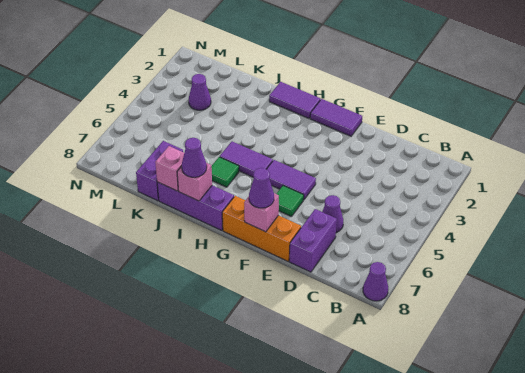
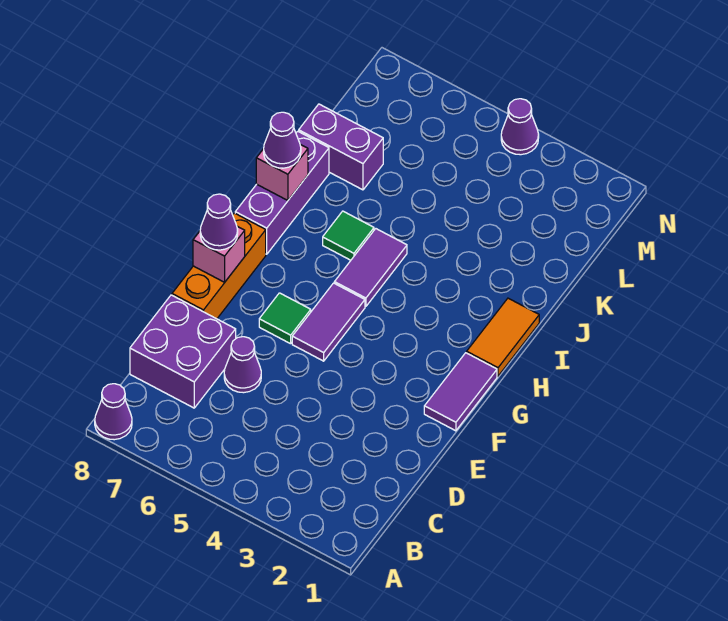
purple 1x2 brick [289,209,337,272] -> purple 2x2 brick [130,295,236,408]
purple 1x2 tile [269,82,321,118] -> orange 1x2 tile [467,298,539,376]
pink 1x1 brick [155,146,184,191] -> none
purple 1x1 cone [189,74,211,110] -> purple 1x1 cone moved to [501,99,539,155]

